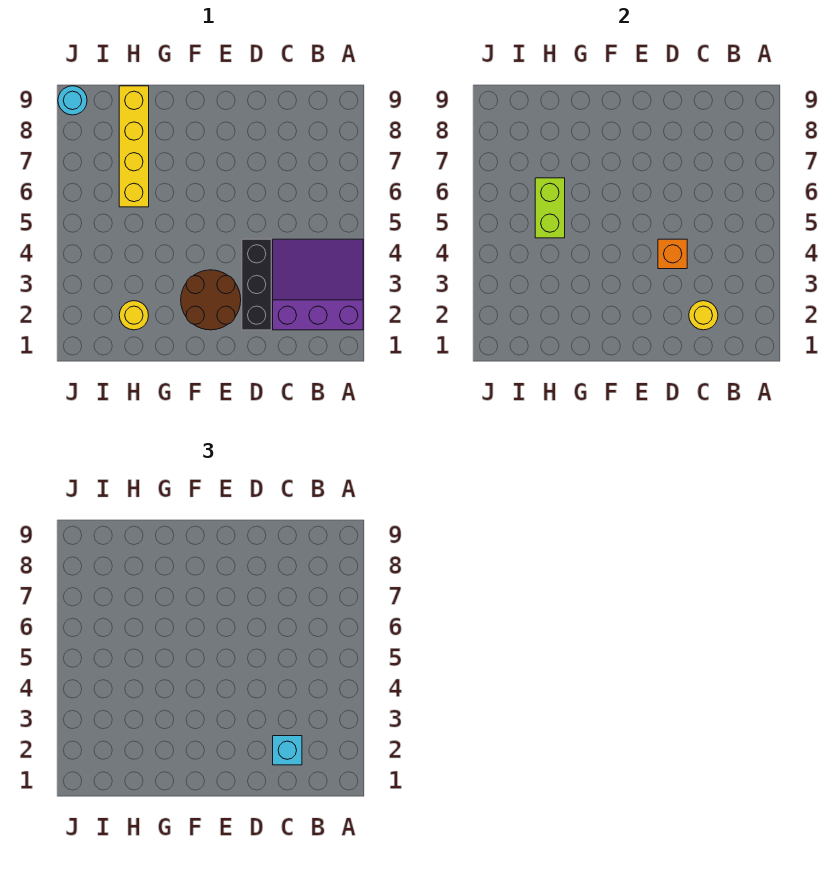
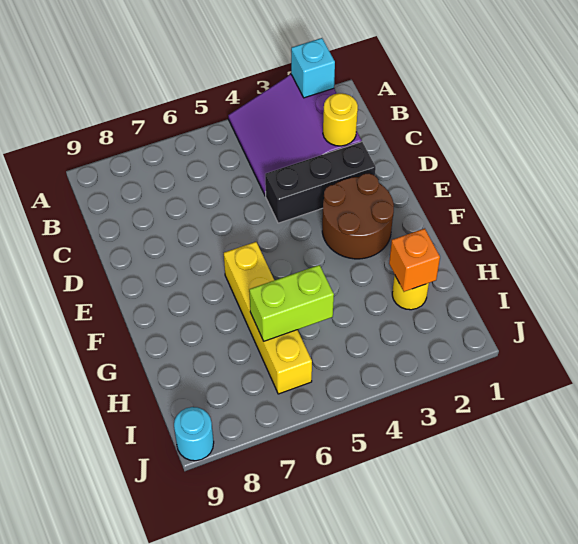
cyan 1x1 brick [273,736,302,765] -> cyan 1x1 brick moved to [291,38,335,98]
orange 1x1 brick [658,239,687,269] -> orange 1x1 brick moved to [389,228,440,292]
yellow 1x4 brick [119,86,149,207] -> yellow 1x4 brick turned to [224,242,312,394]

